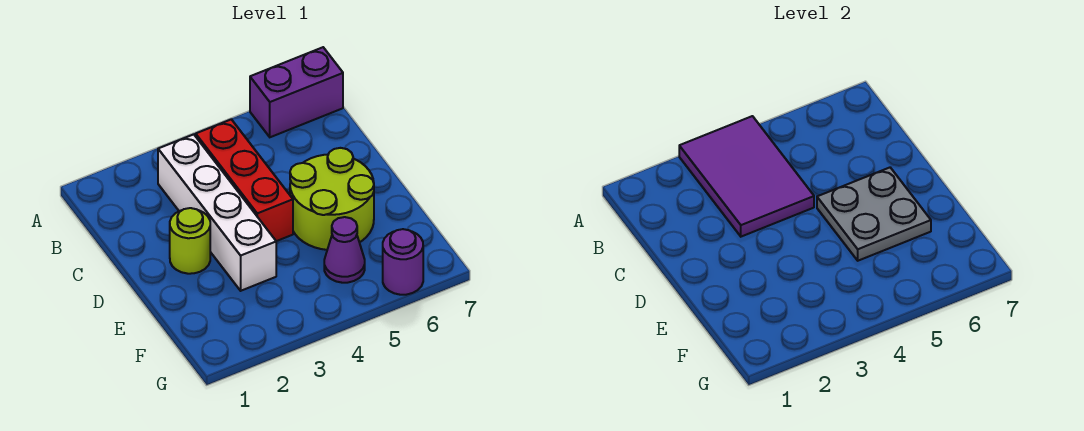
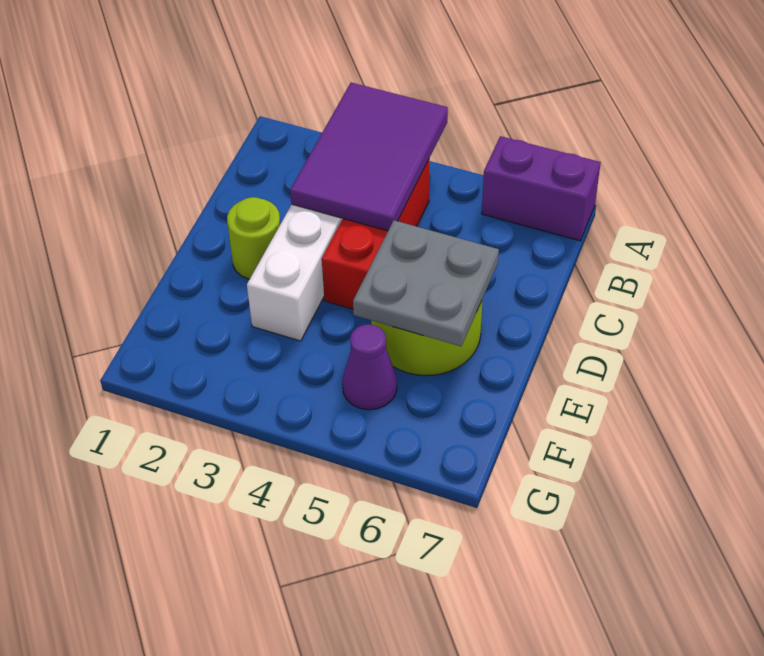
purple 1x1 round brick [383,229,423,295] -> none

